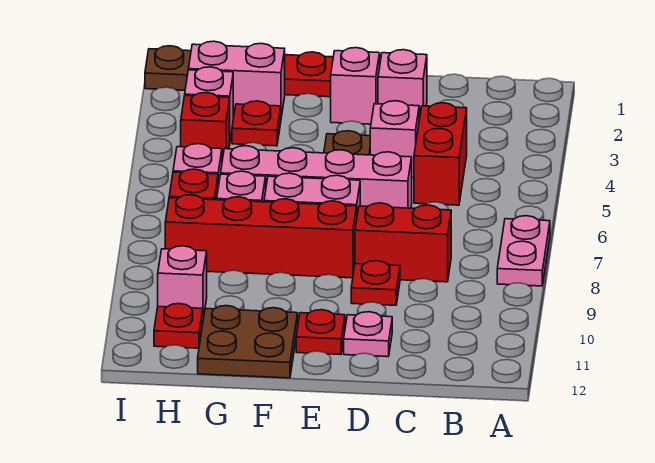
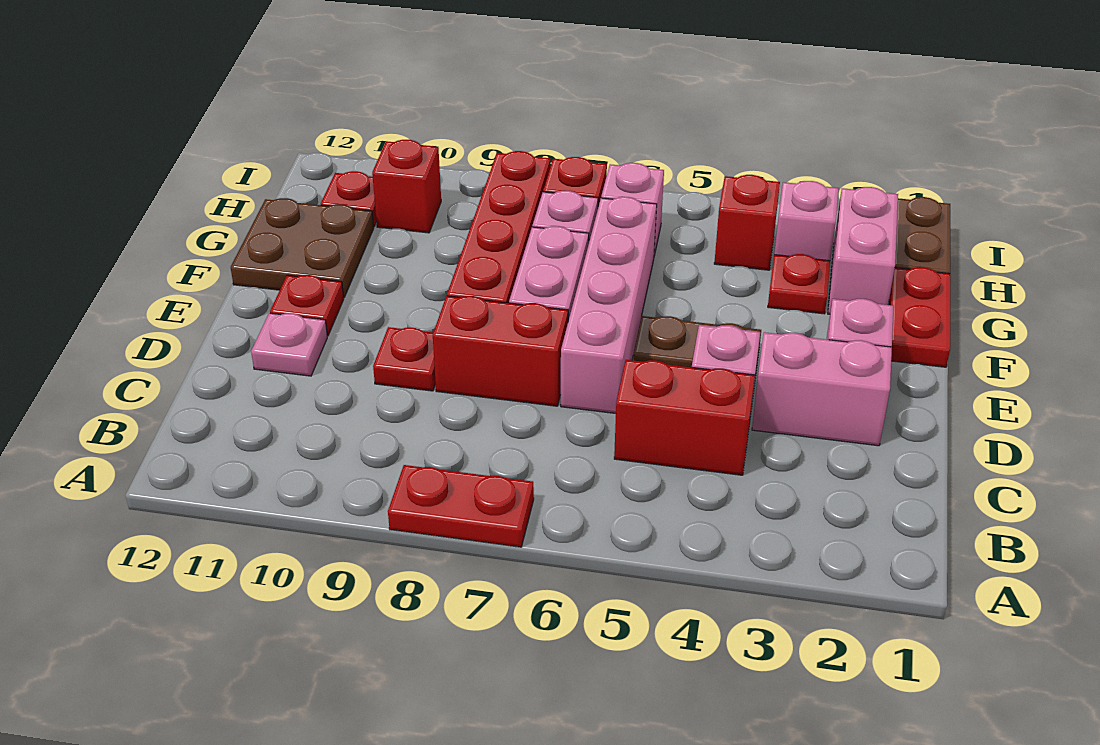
pink 1x2 plate [497,216,550,286] -> red 1x2 plate [388,465,534,547]
red 1x2 brick [355,203,451,282] -> red 1x2 brick turned to [433,296,568,406]
pink 1x1 brick [378,50,427,119] -> pink 1x2 brick [752,332,892,446]
pink 1x1 brick [158,246,207,319] -> red 1x1 brick [372,140,441,233]

